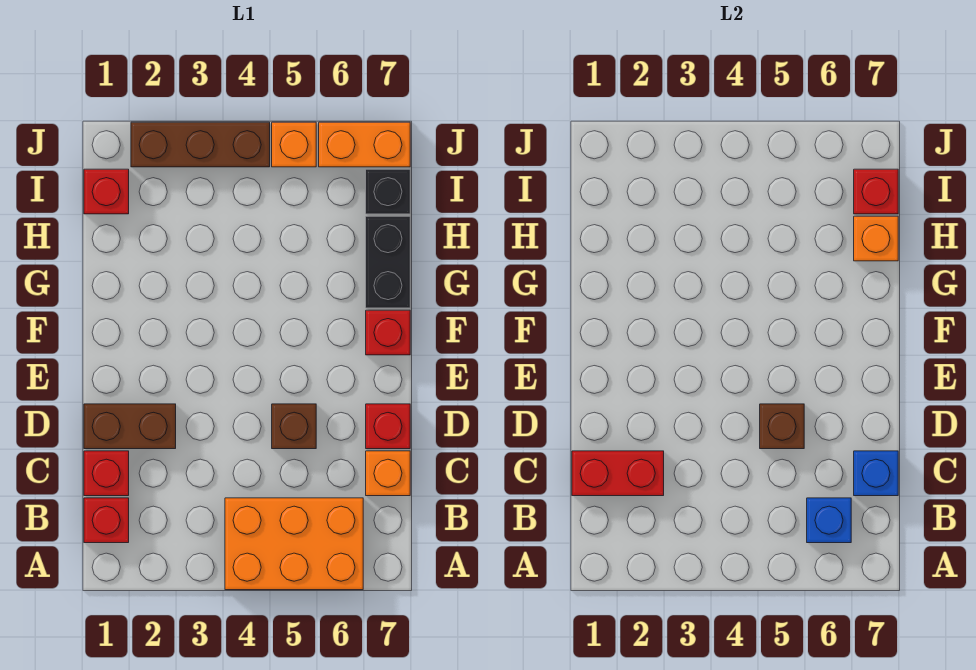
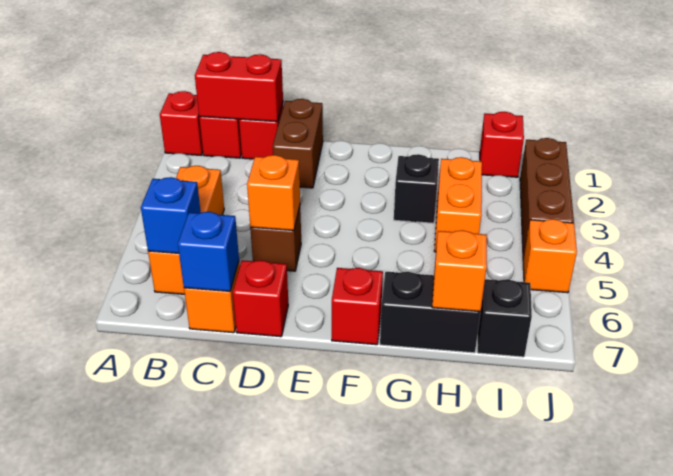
orange 2x3 brick [225,498,363,590] -> orange 1x3 brick [148,166,224,294]
red 1x2 brick [572,451,664,496] -> red 1x2 brick turned to [195,52,283,122]
brown 1x1 brick [760,404,804,449] -> orange 1x1 brick [247,155,300,230]
none -> black 1x1 brick [394,154,439,223]
red 1x1 brick [854,169,898,214] -> red 1x1 brick moved to [160,91,203,155]
orange 1x2 brick [319,122,410,167] -> orange 1x2 brick moved to [434,157,482,252]

